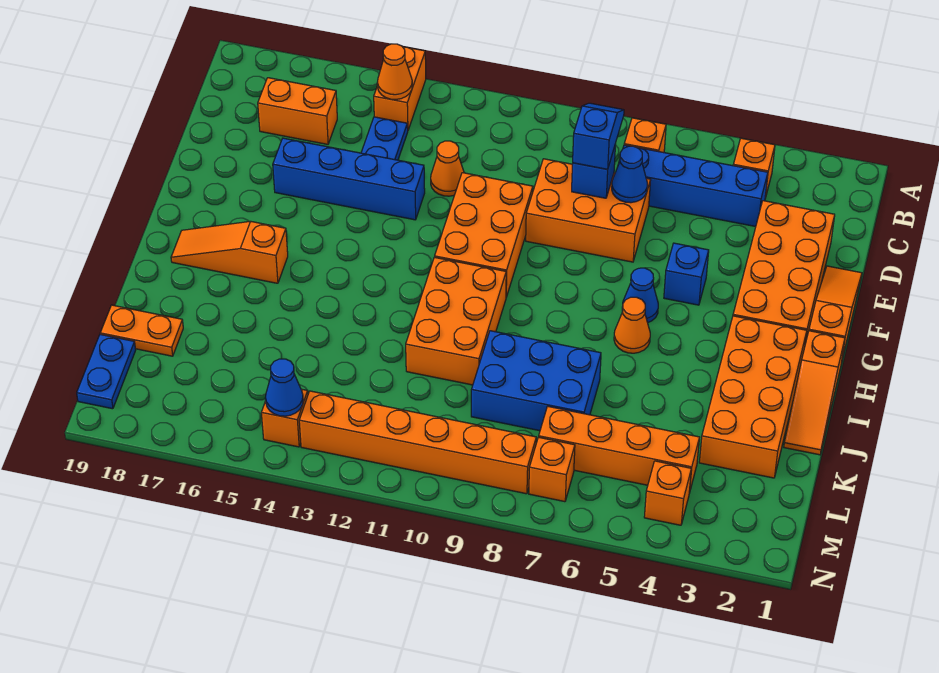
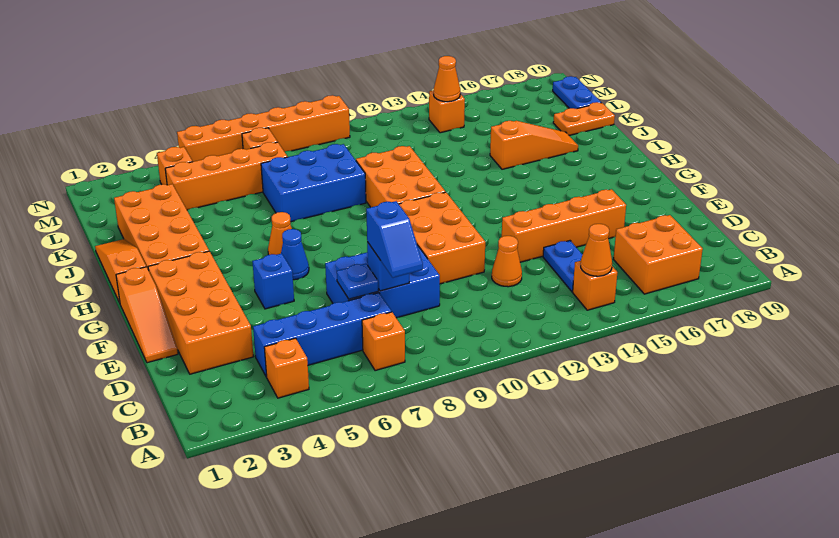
orange 1x2 brick [374,47,426,130] -> orange 1x1 brick [573,261,617,310]
orange 1x2 brick [258,78,337,144] -> orange 2x2 brick [613,215,703,294]
orange 2x3 brick [526,159,651,262] -> blue 2x3 brick [325,245,440,318]
blue 1x1 cone [612,146,647,203] -> blue 1x1 plate [337,263,379,299]
blue 1x4 brick [273,138,425,220] -> orange 1x4 brick [502,189,626,262]
orange 1x3 slope [171,221,288,283] -> orange 1x3 slope moved to [490,121,578,169]
orange 1x6 brick [299,391,536,494] -> orange 1x6 brick moved to [177,95,350,162]
blue 1x1 cone [265,359,303,416] -> orange 1x1 cone [434,56,460,102]

